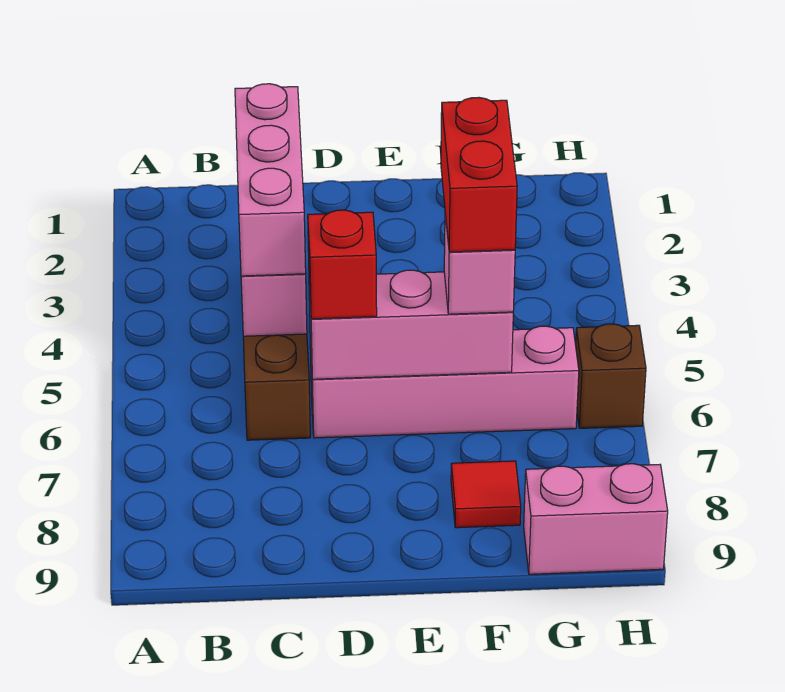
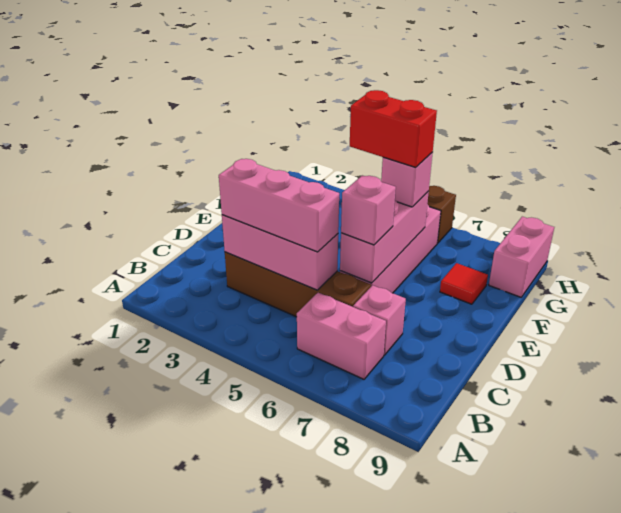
none -> pink 1x2 brick [297,293,386,379]
none -> pink 1x1 brick [353,285,406,355]
red 1x1 brick [308,210,377,319] -> pink 1x1 brick [341,175,396,245]

